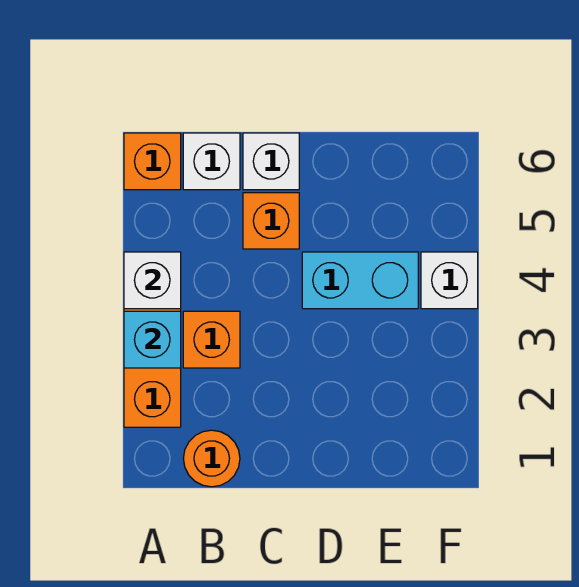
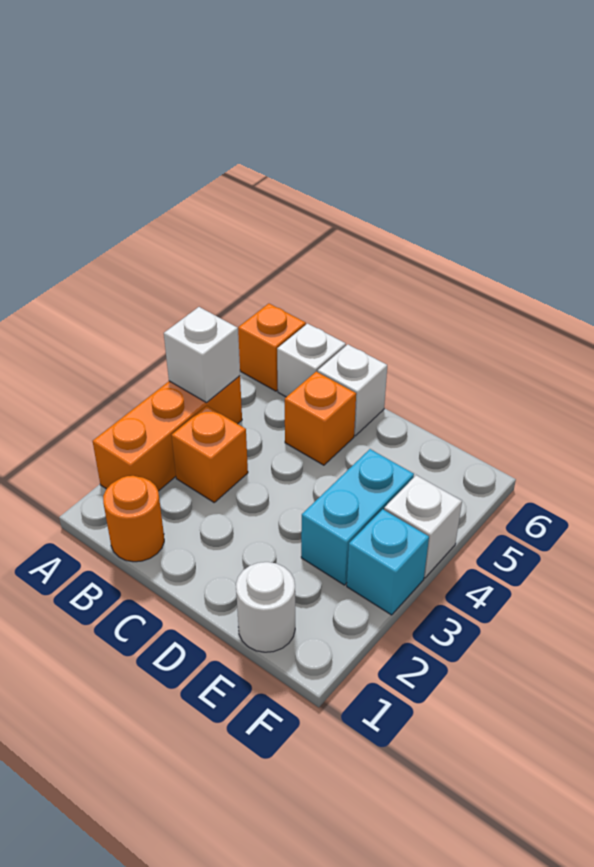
cyan 1x1 brick [124,311,181,368] -> cyan 1x1 brick moved to [347,509,429,615]
cyan 1x2 brick [302,252,418,309] -> cyan 1x2 brick turned to [301,449,414,585]
none -> white 1x1 round brick [236,562,295,652]

